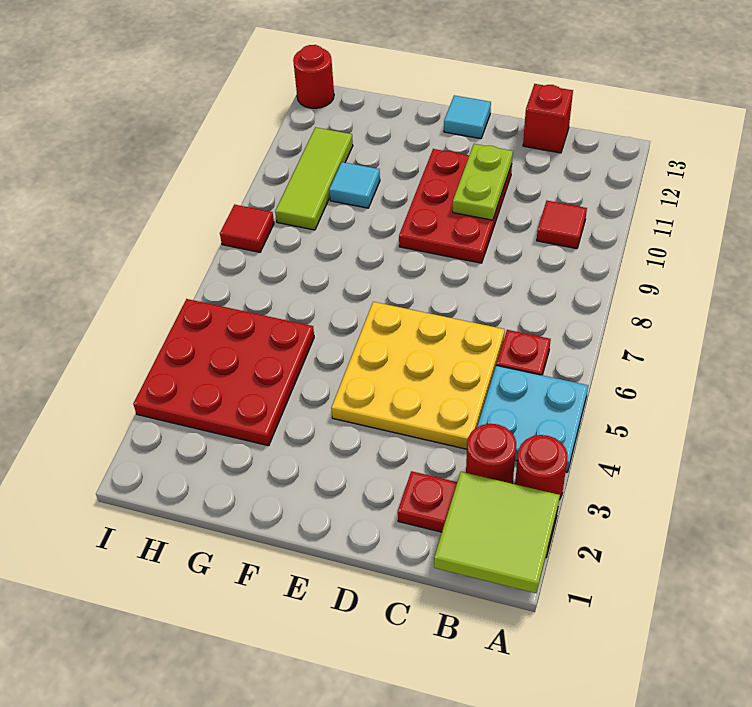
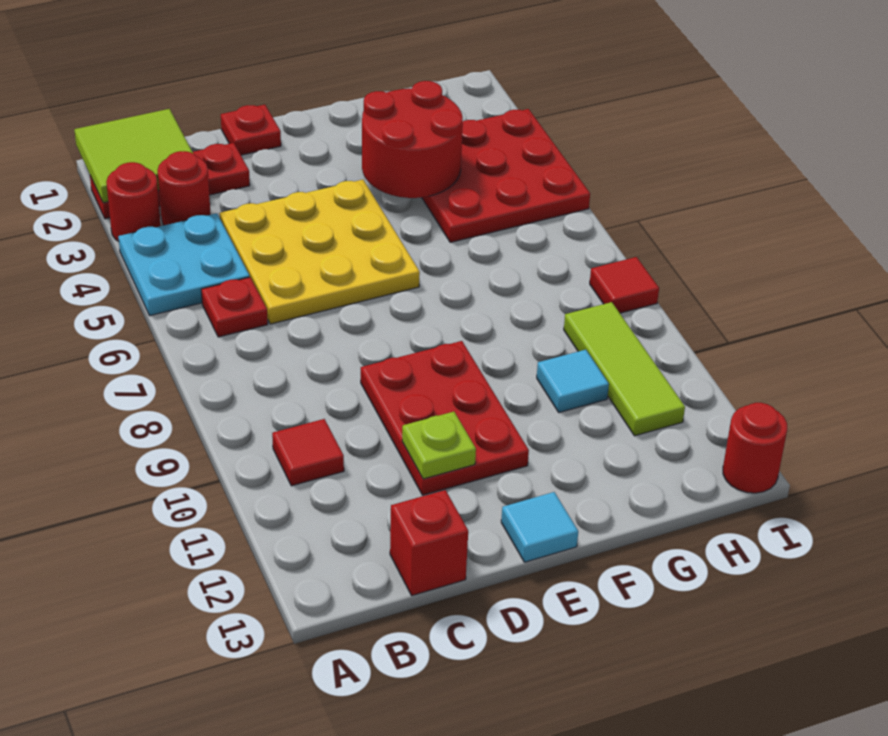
none -> red 1x1 plate [221,105,281,155]
lime 1x2 plate [453,144,513,220] -> lime 1x1 plate [402,412,476,479]
none -> red 2x2 round brick [362,81,463,198]

